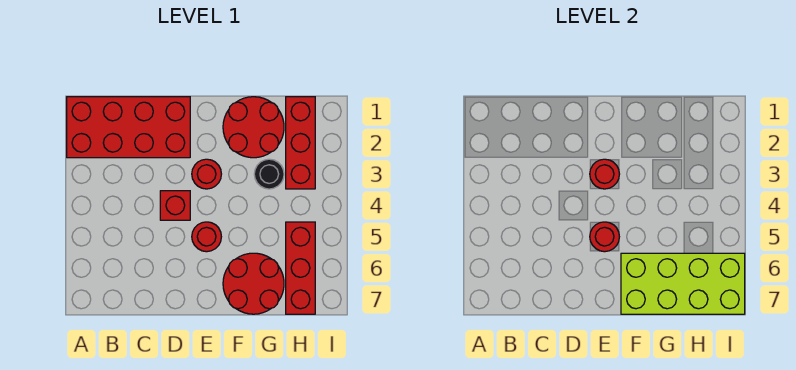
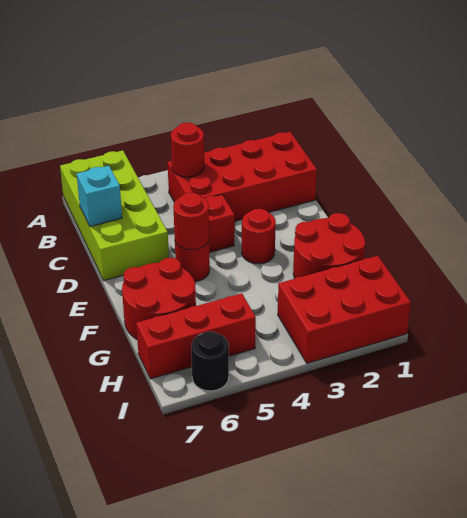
red 2x4 brick [67,97,190,158] -> red 2x4 brick turned to [168,132,317,221]
none -> cyan 1x1 brick [77,166,122,226]
red 1x1 round brick [590,159,619,189] -> red 1x1 round brick moved to [171,123,204,177]
lime 2x4 brick [621,253,745,314] -> lime 2x4 brick moved to [60,150,169,280]
black 1x1 round brick [254,159,284,189] -> black 1x1 round brick moved to [191,332,229,391]
red 1x3 brick [286,97,315,189] -> red 2x3 brick [278,256,411,363]

